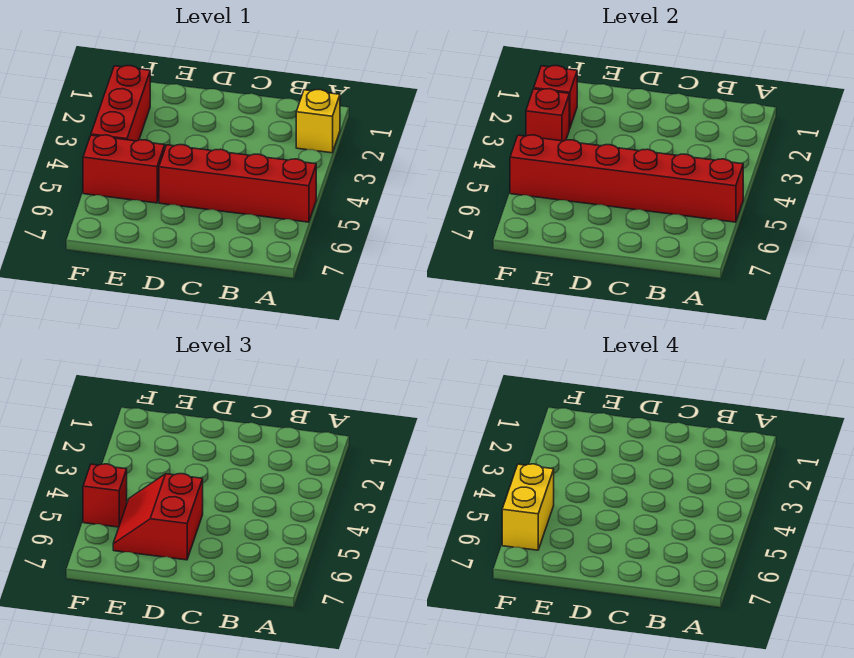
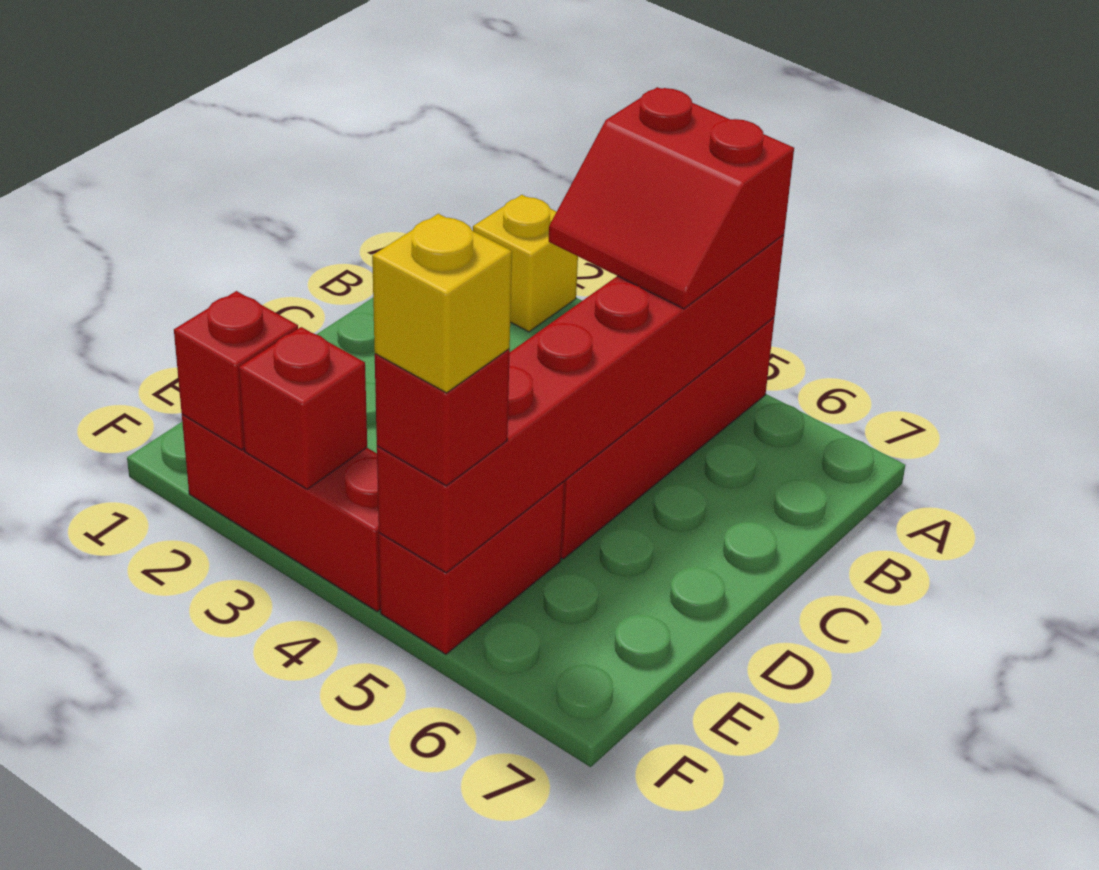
red 2x2 slope [113,474,203,560] -> red 2x2 slope moved to [549,87,794,309]
yellow 1x2 brick [502,464,554,550] -> yellow 1x1 brick [372,214,512,393]

